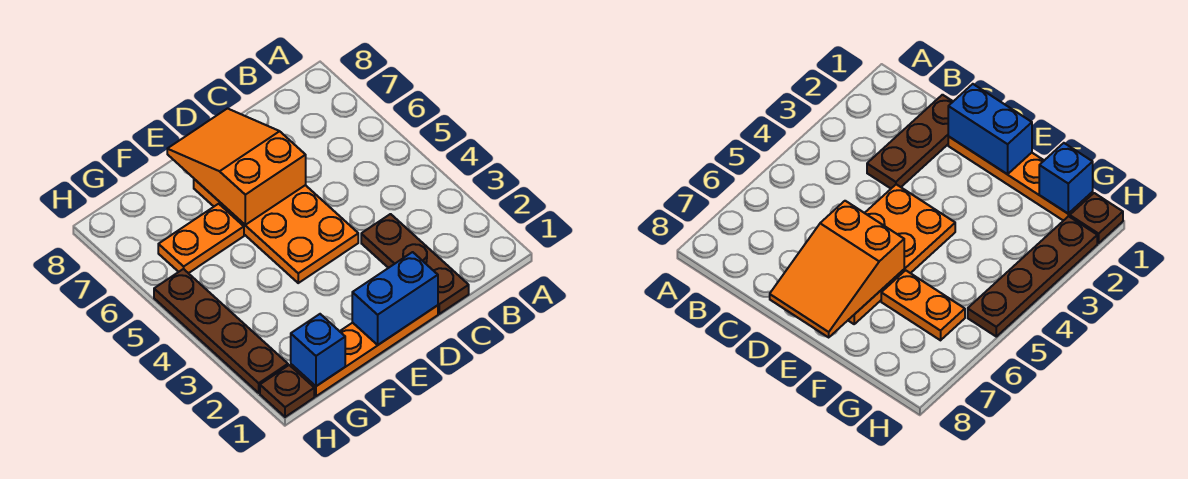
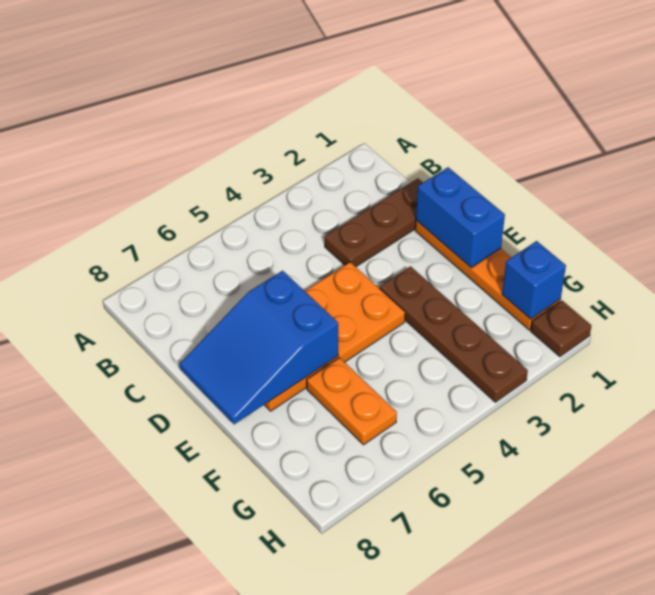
orange 2x3 slope [167,109,306,225] -> blue 2x3 slope [180,271,338,424]
brown 1x4 plate [154,269,288,393] -> brown 1x4 plate turned to [380,266,528,402]

